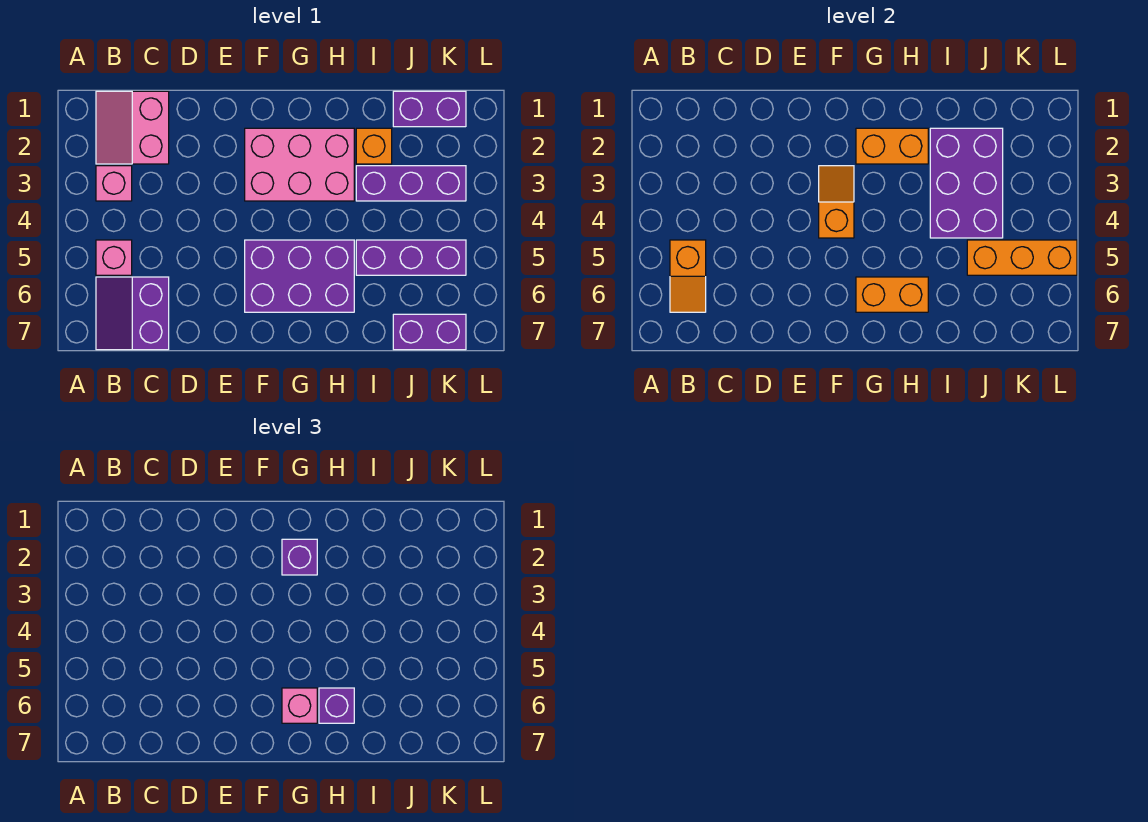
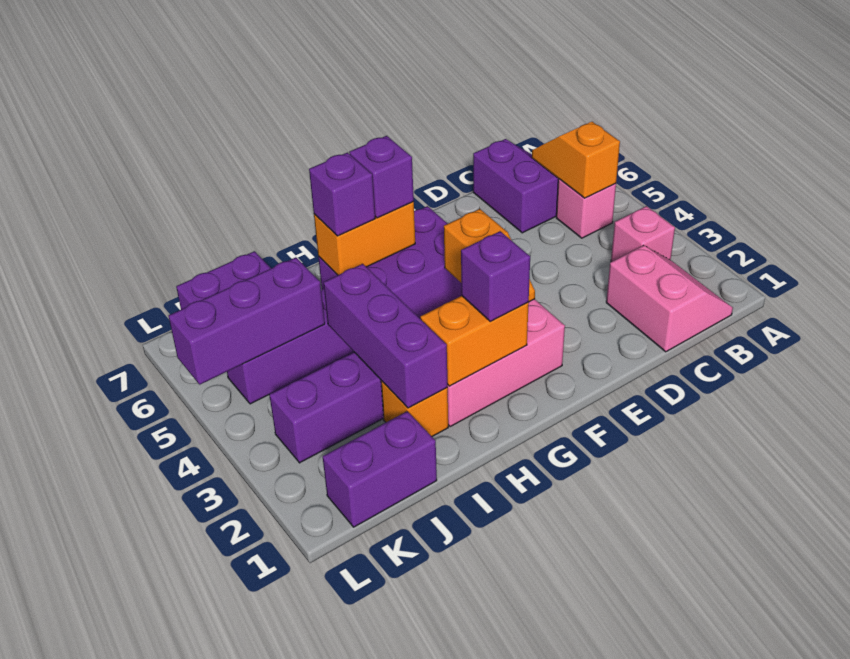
pink 1x1 brick [282,688,317,723] -> purple 1x1 brick [349,136,414,218]
purple 2x3 brick [930,128,1003,238] -> purple 1x3 brick [324,264,448,408]
orange 1x3 brick [967,240,1077,275] -> purple 1x3 brick [169,257,325,385]

